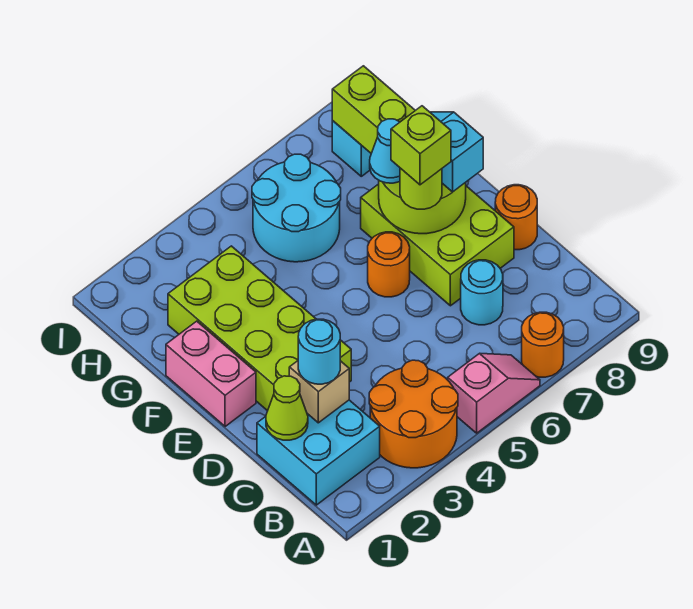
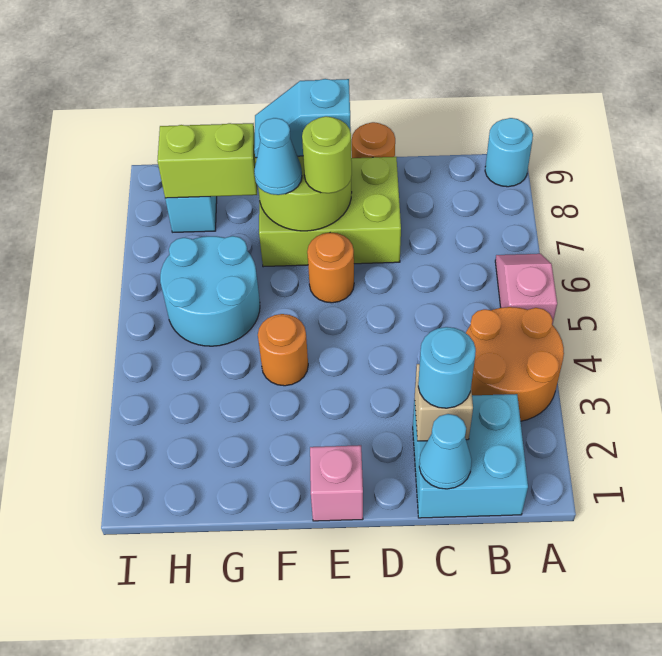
orange 1x1 round brick [522,312,564,377] -> orange 1x1 round brick moved to [258,314,308,386]
lime 1x1 cone [266,376,308,440] -> cyan 1x1 cone [419,414,472,489]
cyan 1x1 round brick [461,260,503,325] -> cyan 1x1 round brick moved to [485,118,533,187]
lime 2x4 brick [168,246,351,411] -> none
pink 1x2 brick [166,321,256,427] -> pink 1x1 brick [310,445,363,521]
lime 1x1 brick [391,106,451,185] -> none

